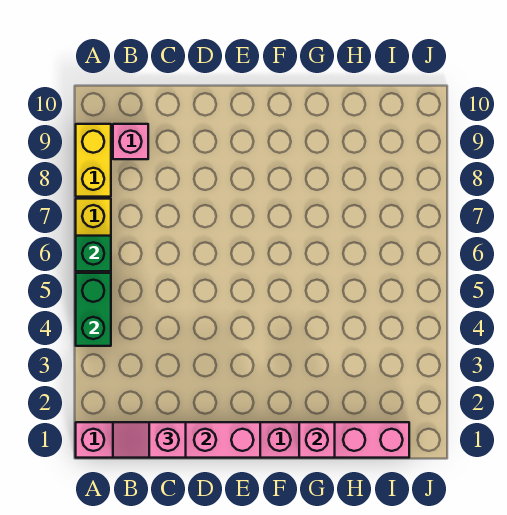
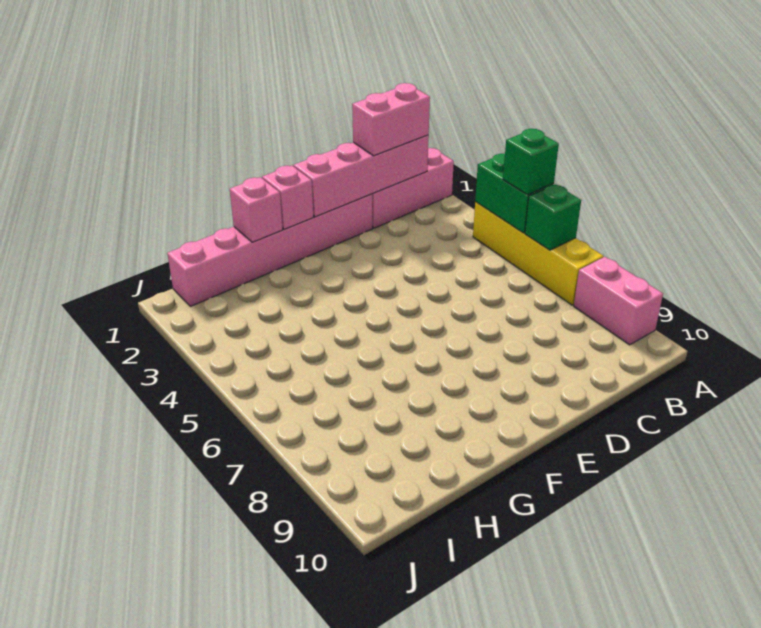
none -> green 1x1 brick [503,129,559,195]
yellow 1x2 brick [76,124,111,197] -> pink 1x2 brick [574,257,663,345]
pink 1x2 slope [113,422,186,458] -> pink 1x2 brick [352,83,430,156]
pink 1x1 brick [113,124,148,159] -> pink 1x1 brick moved to [262,165,313,229]

